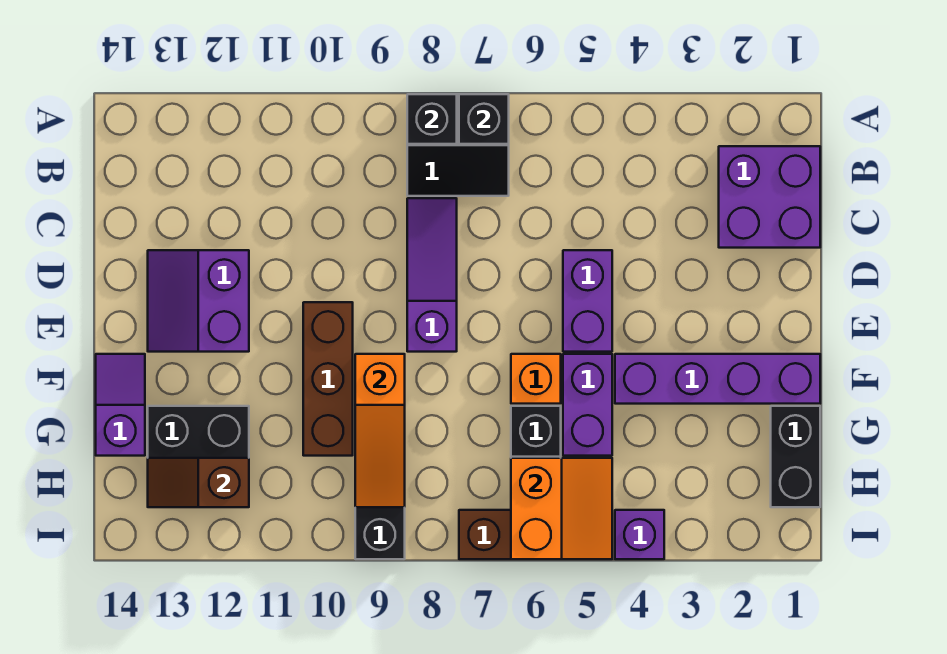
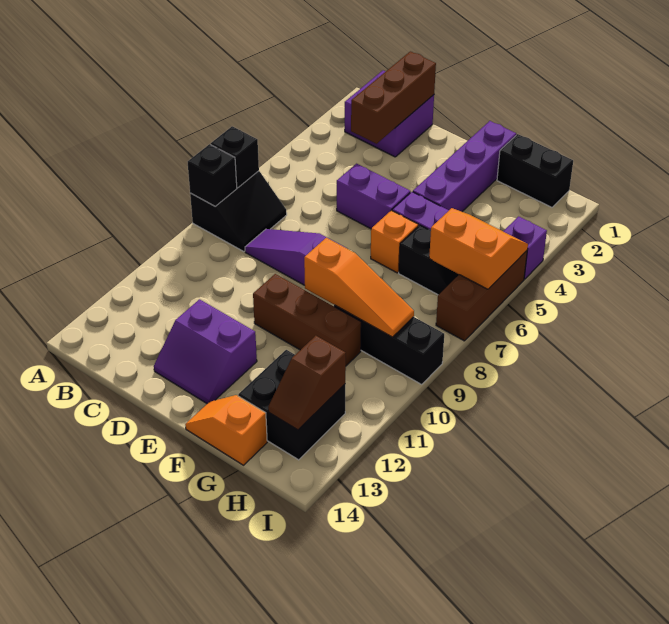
none -> brown 1x3 brick [351,51,436,144]
purple 1x2 slope [96,354,145,456] -> orange 1x2 slope [185,395,267,465]

